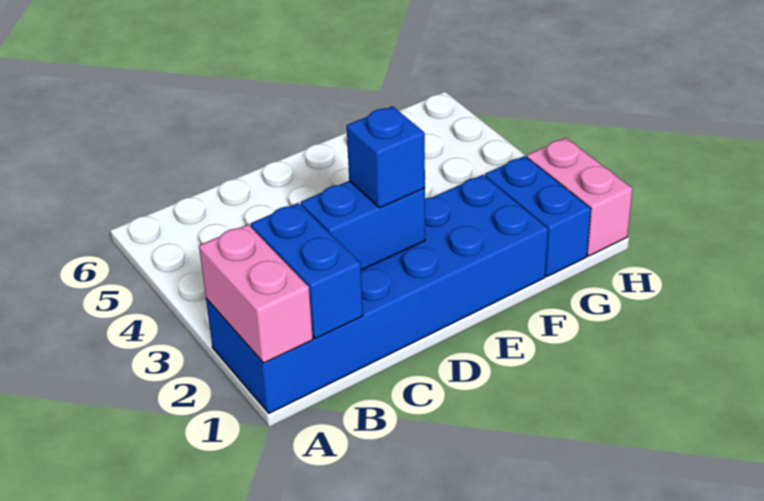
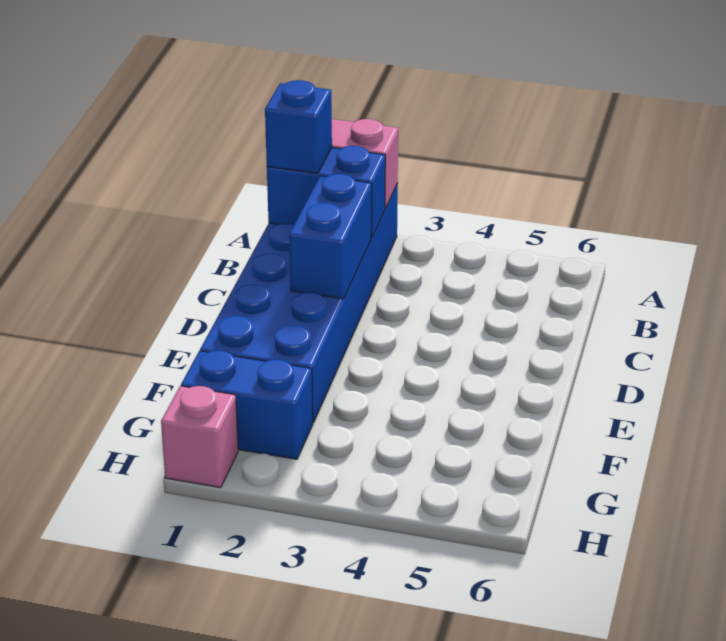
blue 1x1 brick [347,106,425,208] -> blue 1x1 brick moved to [265,80,332,173]
pink 1x2 brick [527,138,632,256] -> pink 1x1 brick [161,386,238,488]

